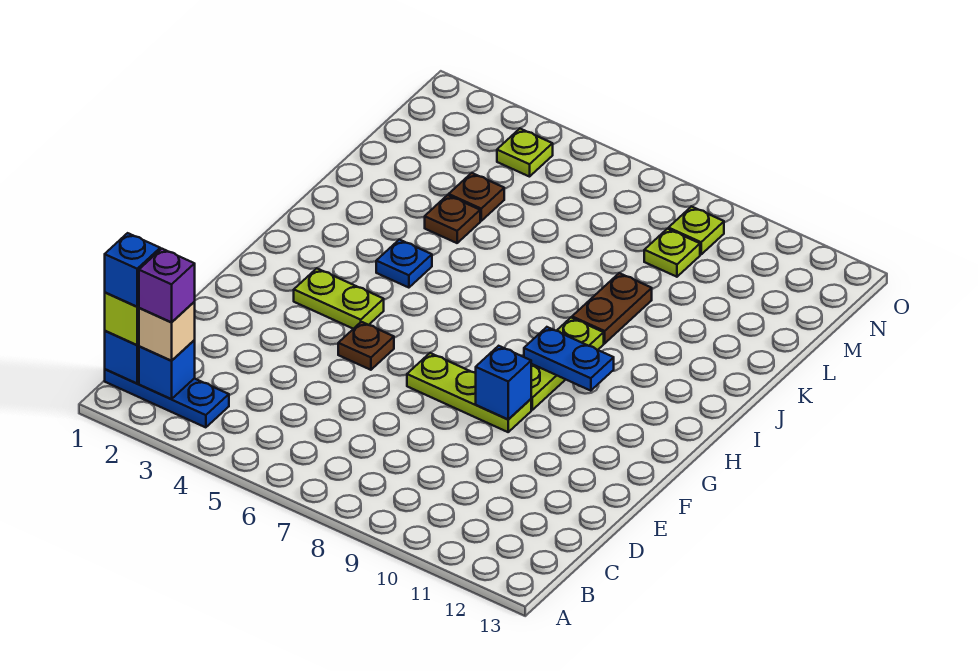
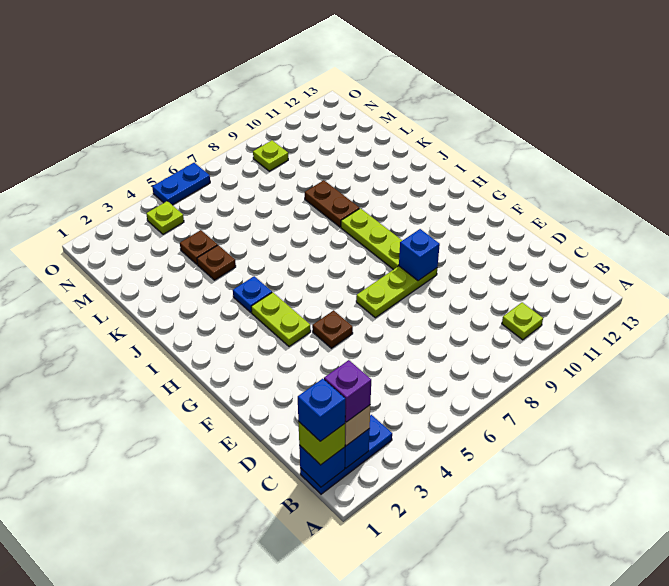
lime 1x2 plate [294,268,384,329] -> lime 1x2 plate turned to [251,292,311,347]
blue 1x2 plate [524,327,614,391] -> blue 1x2 plate moved to [152,163,210,205]
lime 1x1 plate [644,229,700,277] -> lime 1x1 plate moved to [502,302,543,340]

